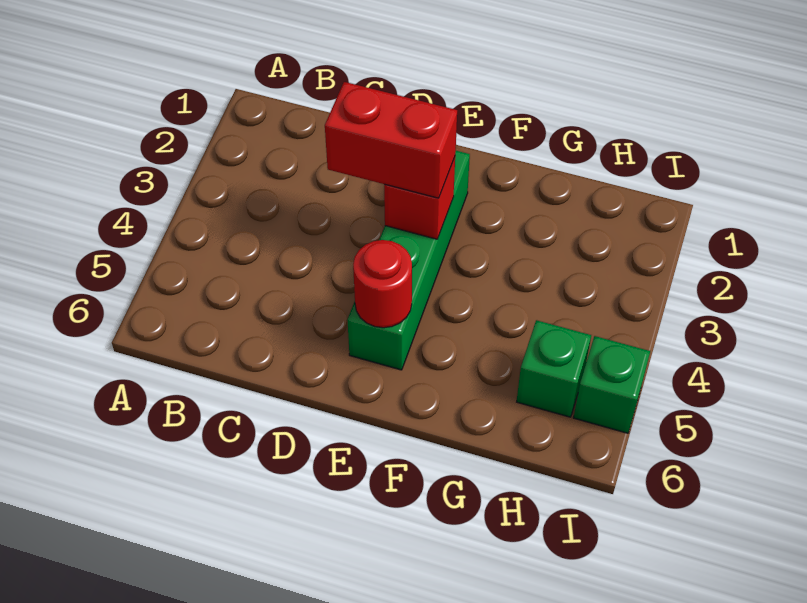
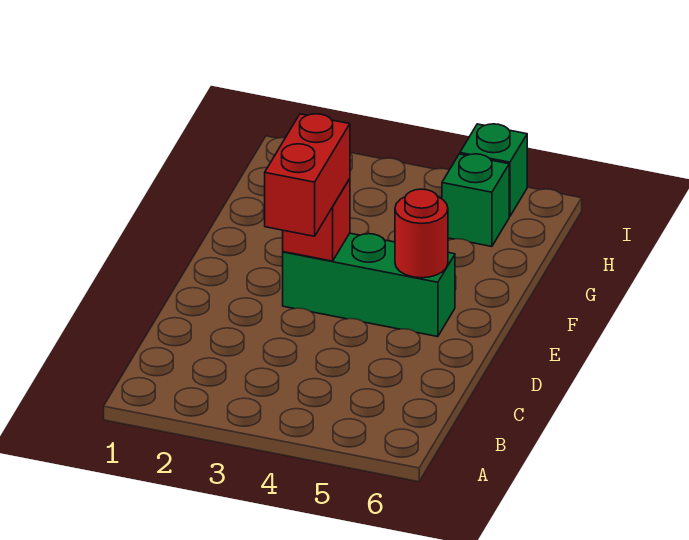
green 1x4 brick [347,151,470,370] -> green 1x3 brick [283,233,455,337]

